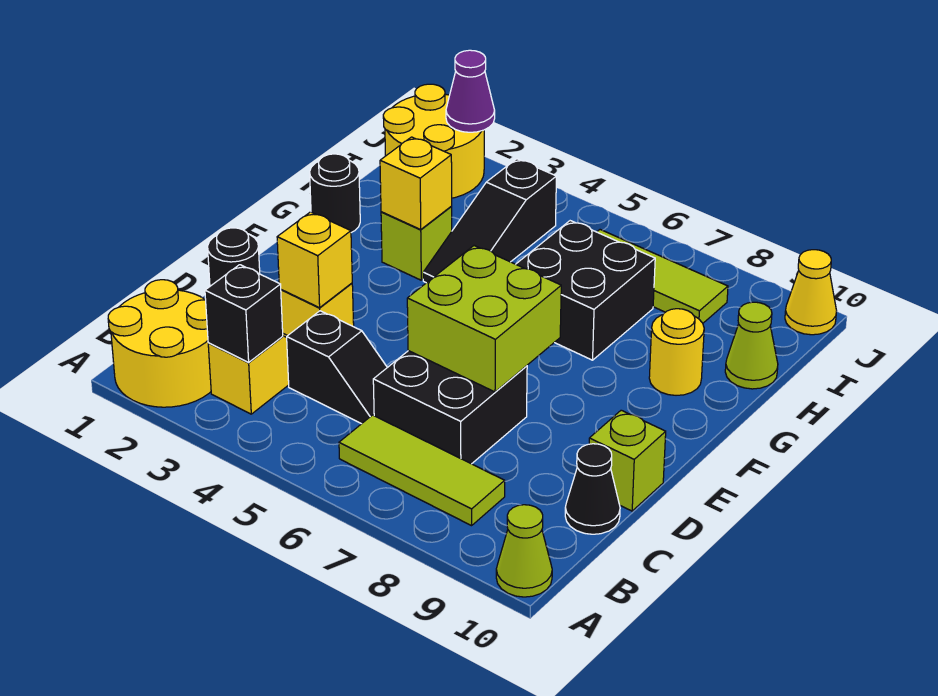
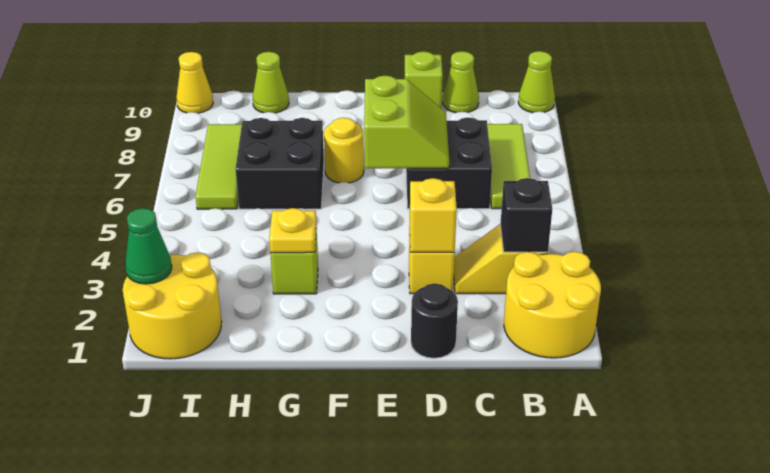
black 1x2 slope [287,311,387,424] -> none
black 1x1 cone [565,444,620,534] -> lime 1x1 cone [443,51,479,113]
lime 2x2 brick [407,246,561,392] -> lime 2x2 slope [364,75,449,168]
black 1x1 round brick [310,154,360,233] -> none
yellow 1x1 brick [380,137,452,229] -> yellow 1x1 plate [269,208,316,253]
black 1x3 slope [423,159,556,283] -> none
yellow 1x1 round brick [649,309,704,395] -> yellow 1x1 round brick moved to [324,118,364,183]
purple 1x1 cone [446,50,495,132] -> green 1x1 cone [125,208,172,284]

